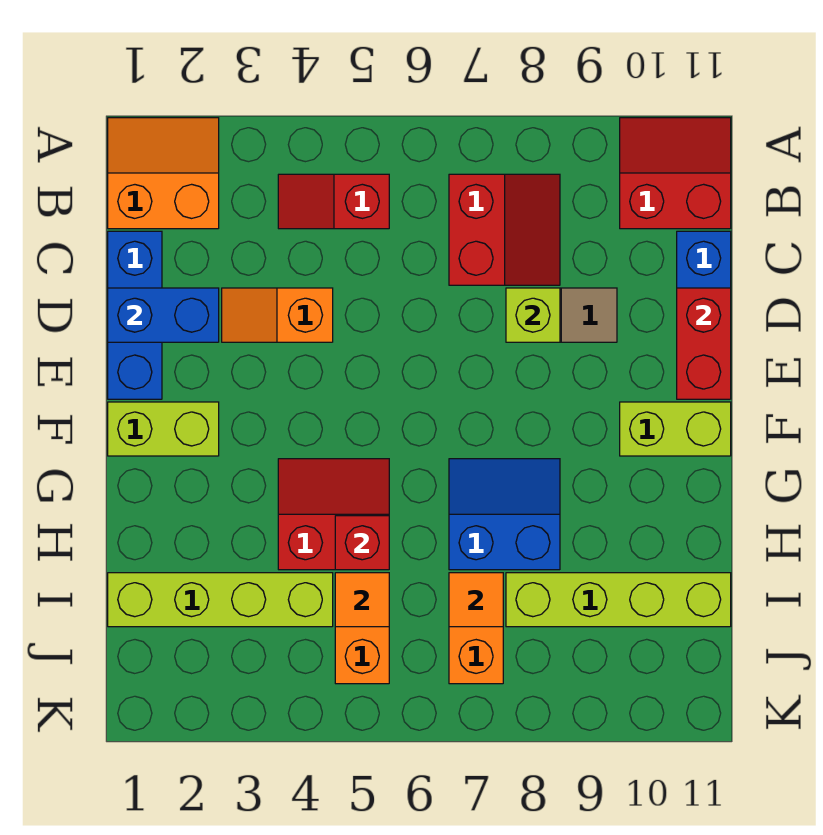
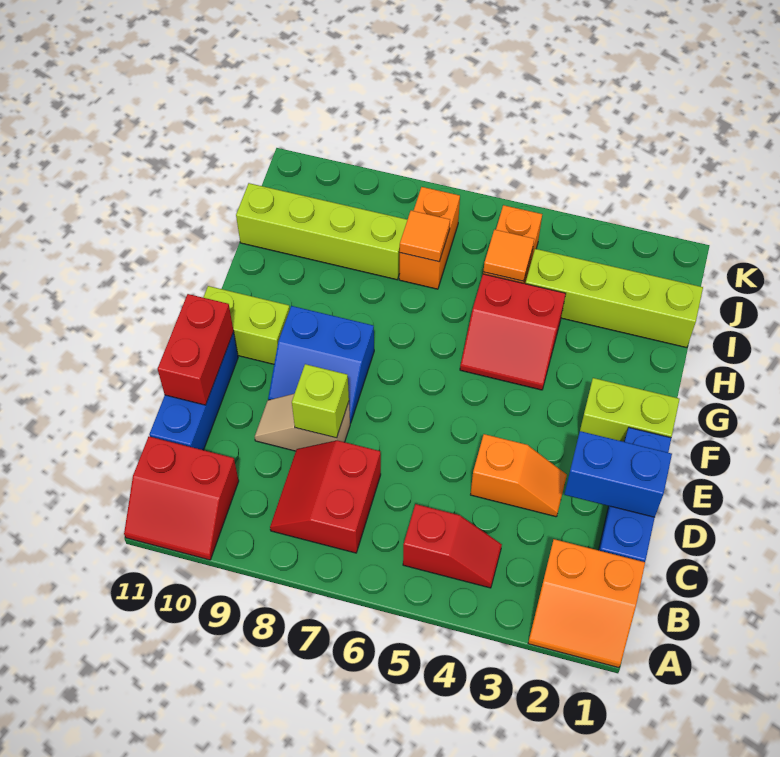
blue 2x2 slope [449,459,560,570] -> blue 2x2 slope moved to [268,306,374,423]
red 1x1 brick [335,516,389,570] -> none

